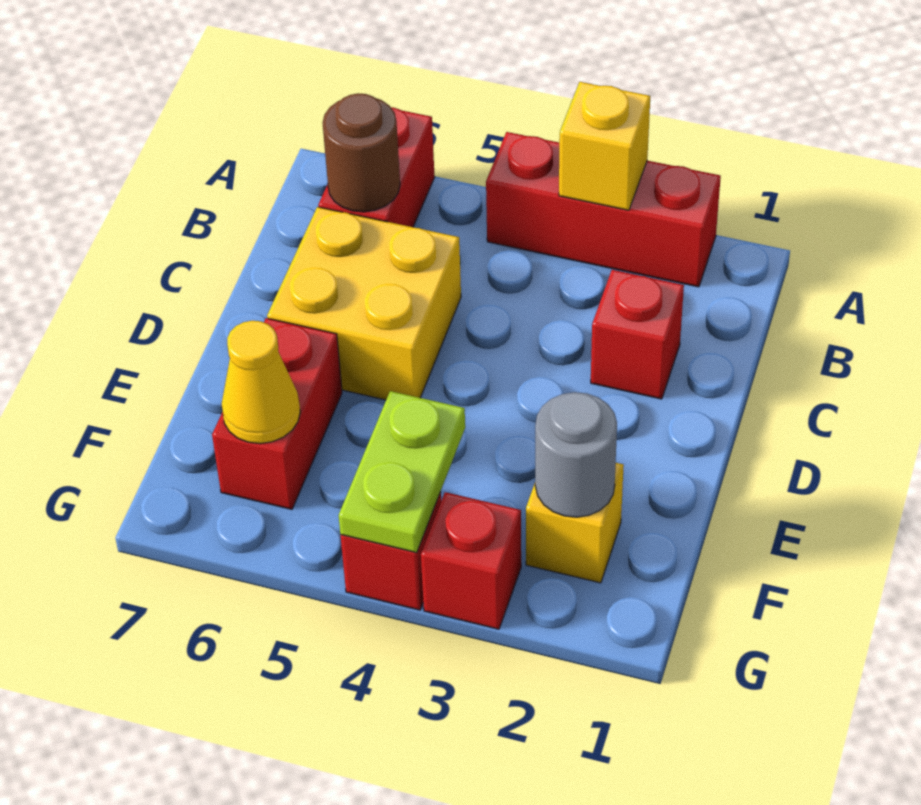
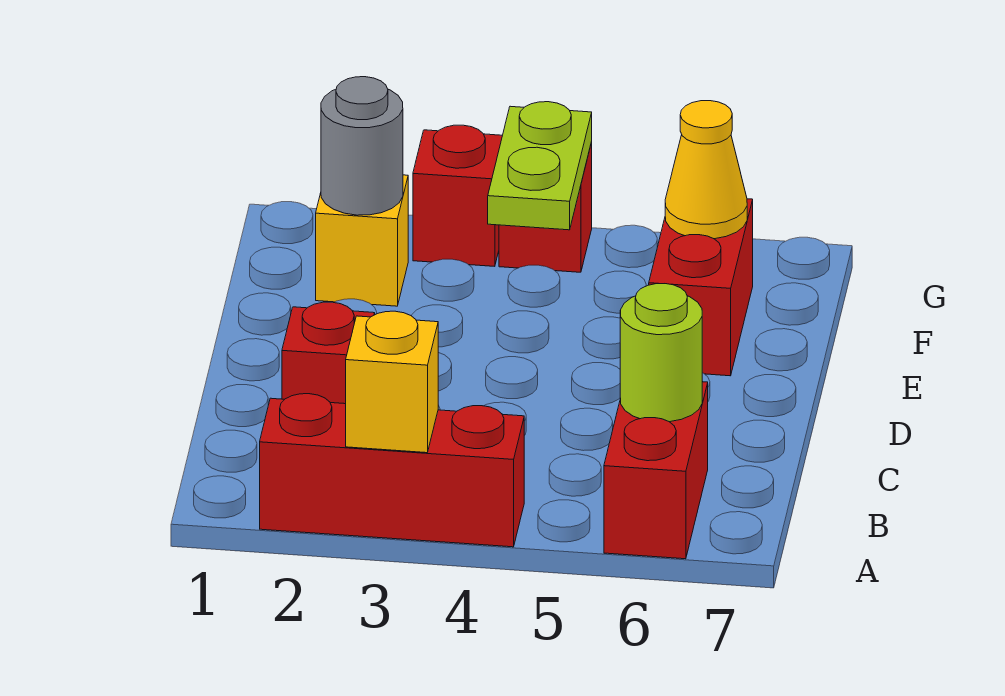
brown 1x1 round brick [323,93,400,212] -> lime 1x1 round brick [620,284,702,422]
yellow 2x2 brick [267,207,461,400] -> none

